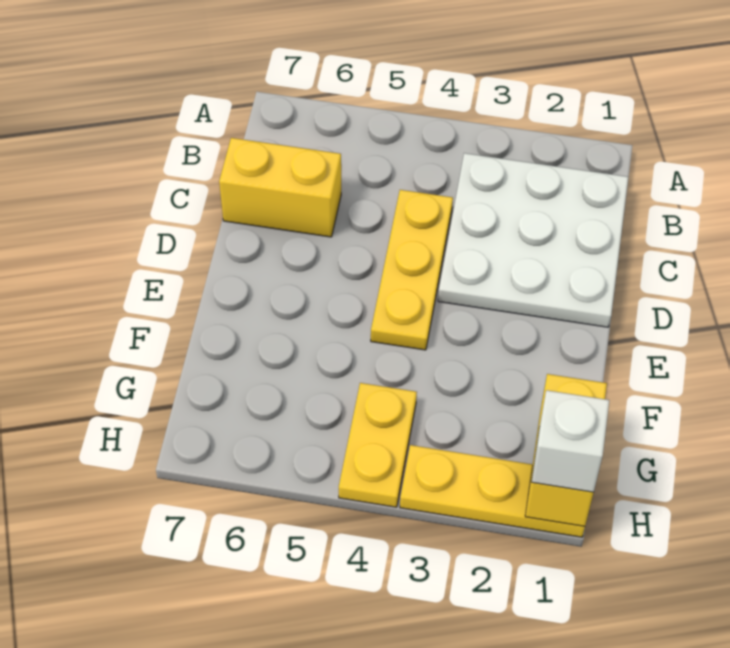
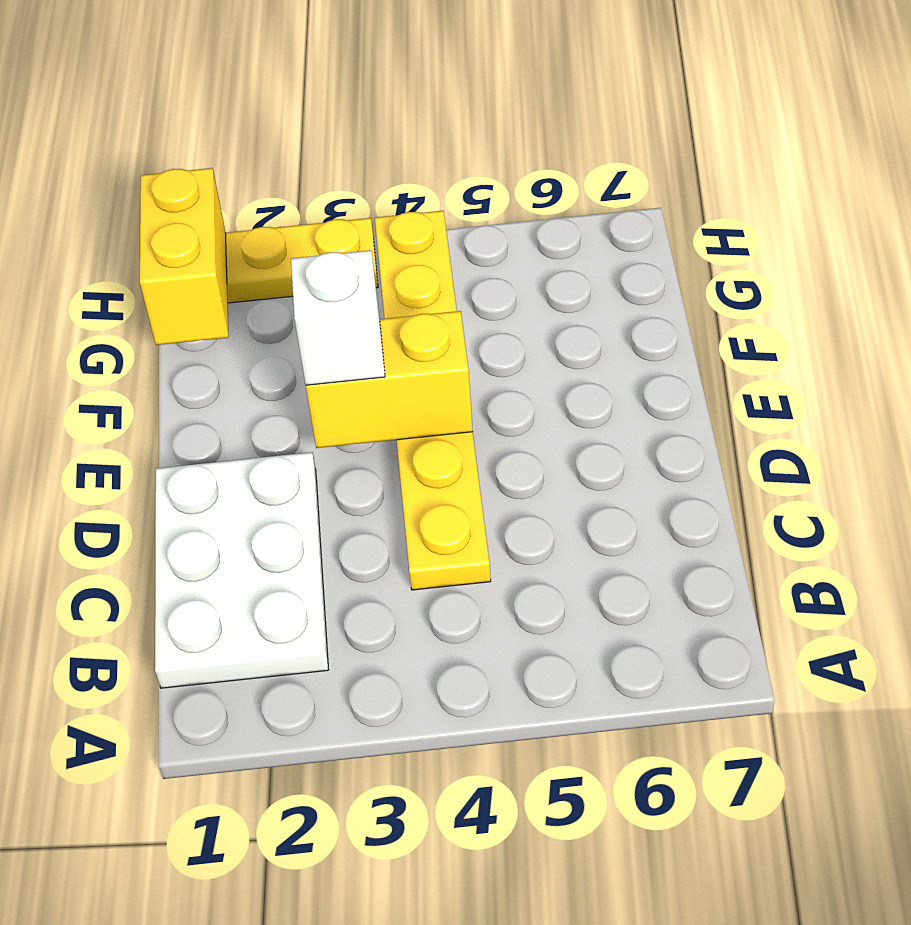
white 3x3 plate [438,153,628,327] -> white 2x3 plate [155,452,329,688]
yellow 1x2 brick [219,138,341,237] -> yellow 1x2 brick moved to [306,311,473,448]
white 1x1 brick [532,390,609,492] -> white 1x1 brick moved to [291,250,385,385]

